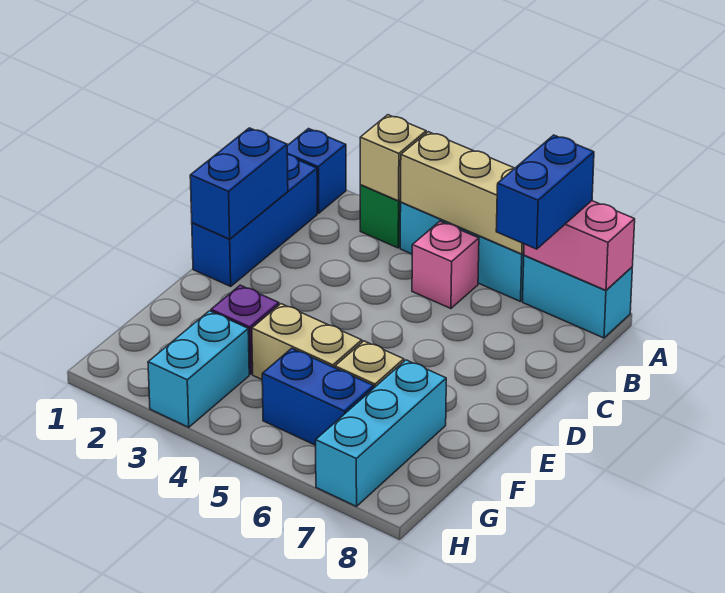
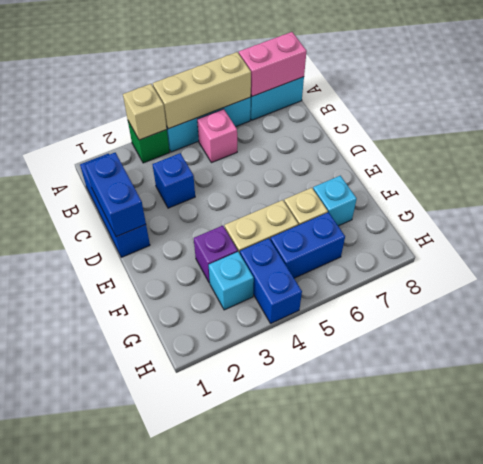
blue 1x1 brick [287,129,346,213] -> blue 1x1 brick moved to [152,153,195,208]
blue 1x2 brick [496,135,594,249] -> blue 1x2 brick moved to [240,238,302,323]
cyan 1x3 brick [316,360,446,506] -> cyan 1x1 brick [313,176,357,226]
cyan 1x2 brick [148,311,249,427] -> cyan 1x1 brick [209,252,254,310]

